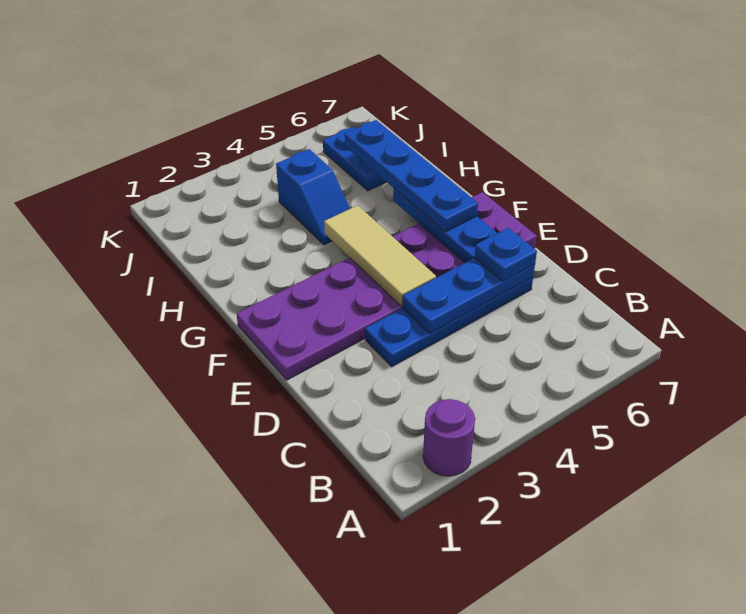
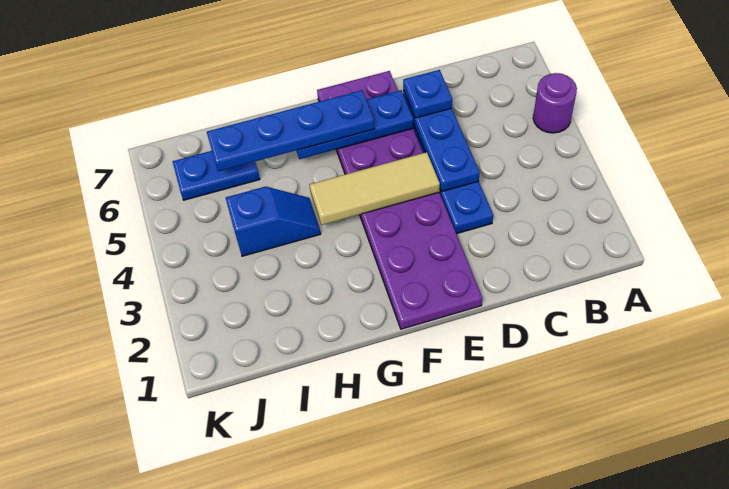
purple 1x1 round brick [423,399,475,476] -> purple 1x1 round brick moved to [533,73,577,133]

